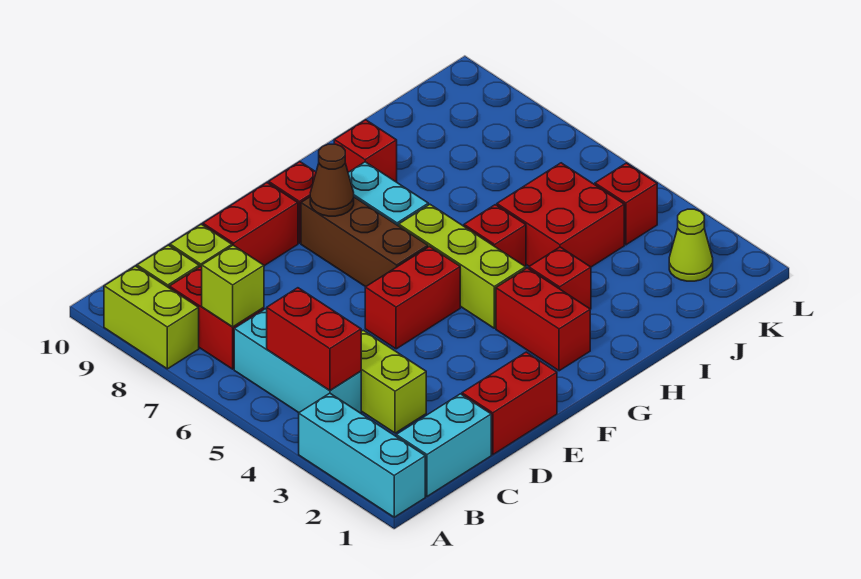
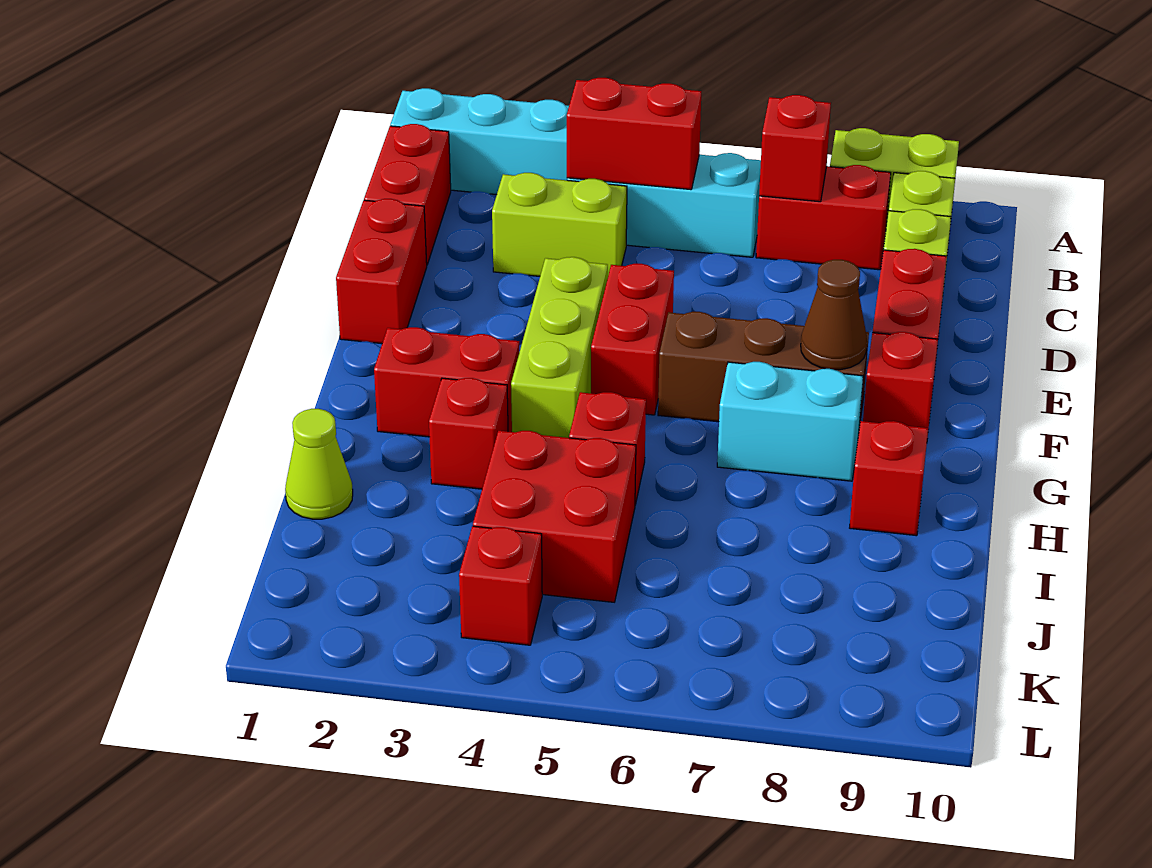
cyan 1x2 brick [396,394,491,496] -> red 1x2 brick [364,124,451,264]
lime 1x1 brick [202,245,264,327] -> red 1x1 brick [759,95,831,202]
lime 1x3 brick [399,204,526,328] -> lime 1x3 brick turned to [511,257,608,438]
lime 1x1 cone [669,209,713,281] -> lime 1x1 cone moved to [285,409,353,519]

